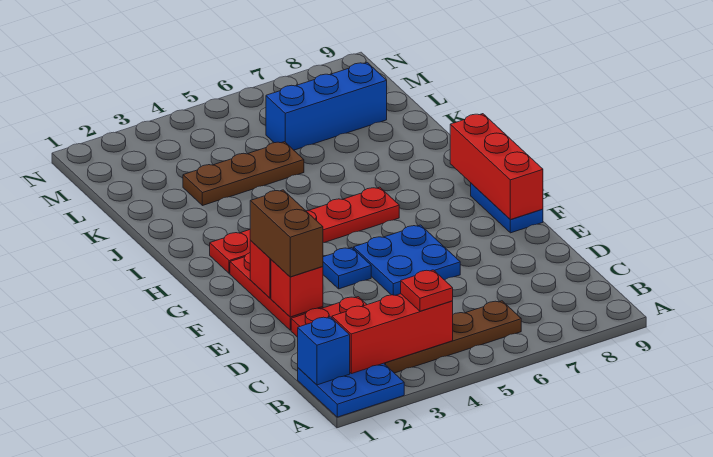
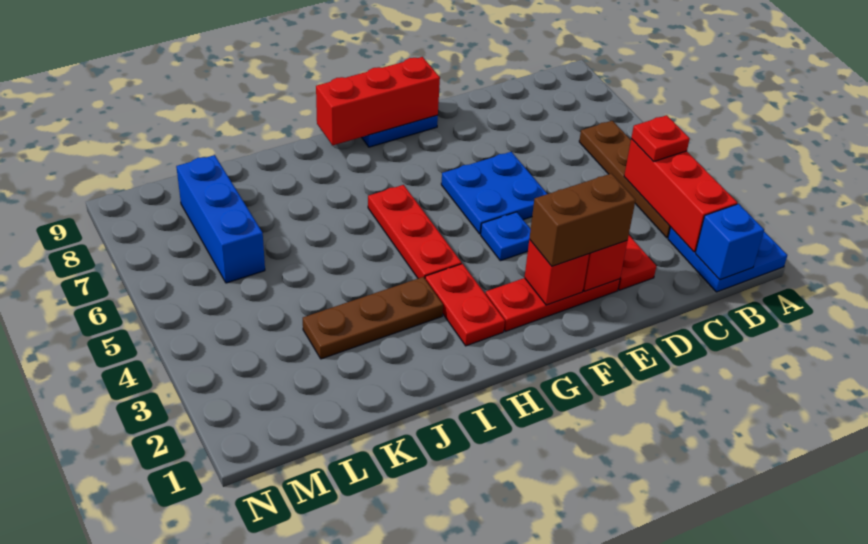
brown 1x3 plate [183,142,304,206] -> brown 1x3 plate turned to [303,277,443,359]

